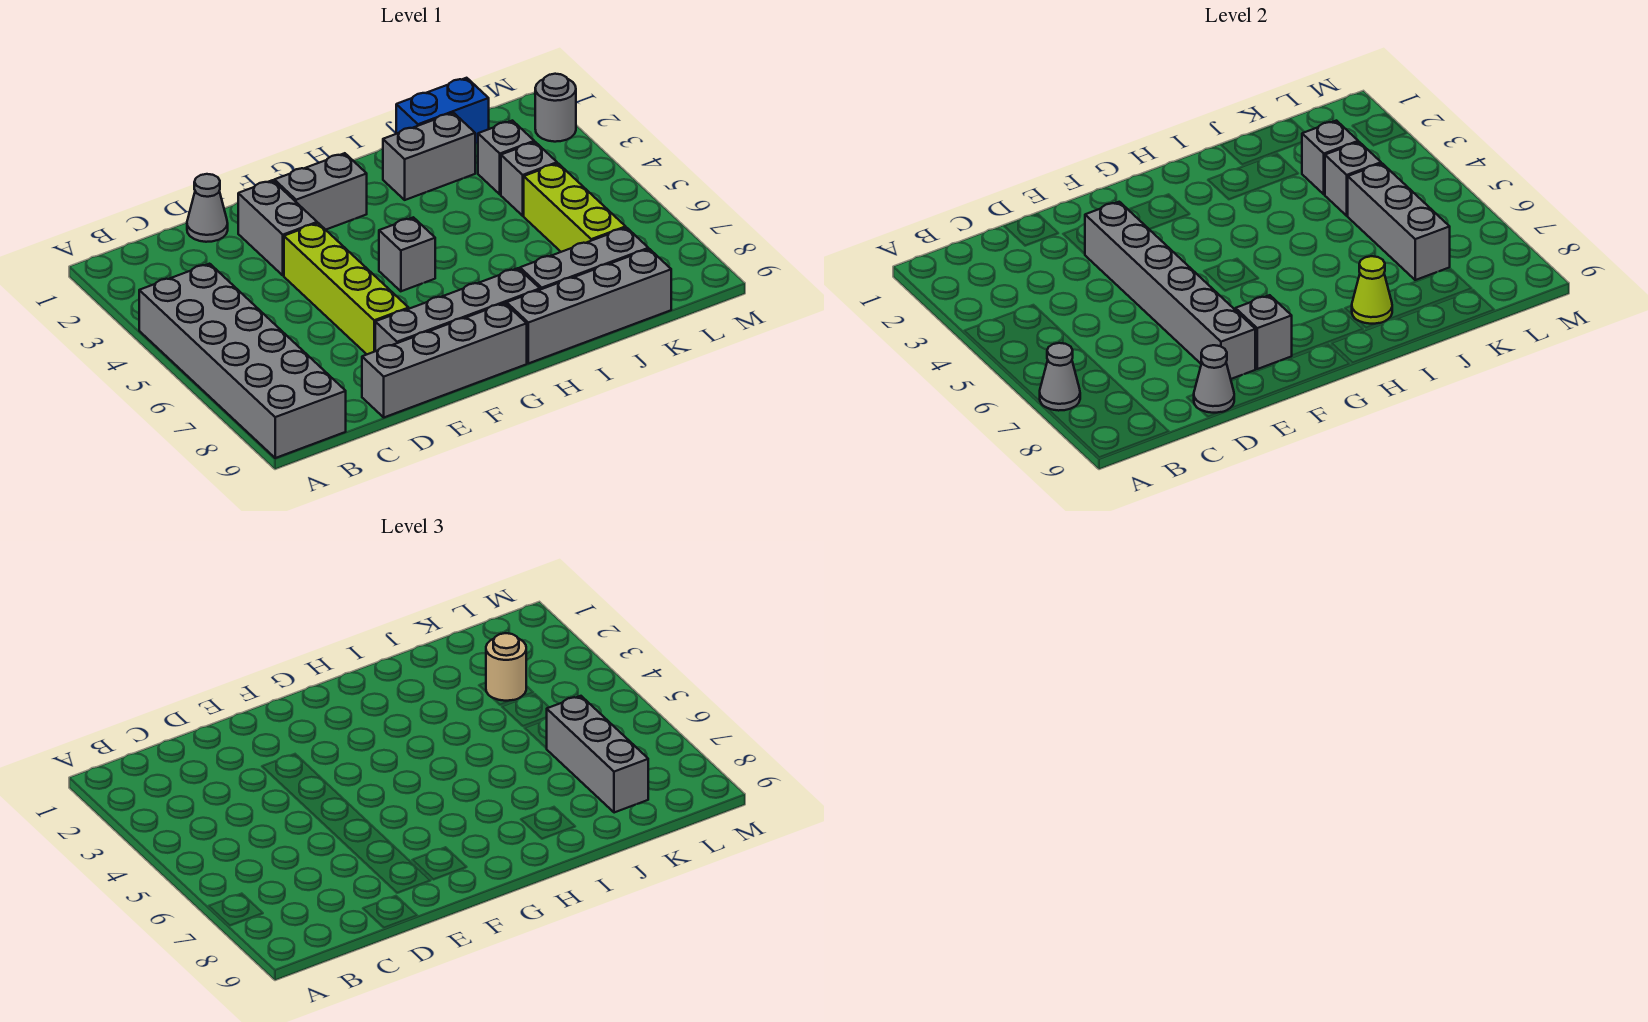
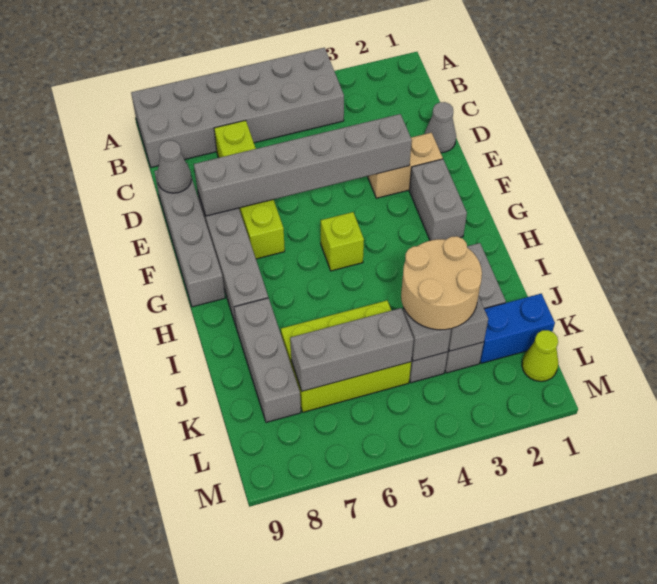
grey 1x1 cone [1040,343,1080,411] -> none
grey 1x2 brick [238,180,317,276] -> tan 1x2 brick [368,133,443,198]
lime 1x4 brick [284,223,409,354] -> lime 1x4 brick turned to [214,120,285,259]
grey 1x1 brick [1235,295,1292,369] -> none
grey 1x1 brick [379,217,435,291] -> lime 1x1 brick [321,212,364,271]
grey 1x4 brick [507,249,671,363] -> none
lime 1x1 cone [1352,256,1392,324] -> lime 1x1 cone moved to [522,330,558,381]
blue 1x2 brick [396,78,489,144] -> blue 1x2 brick turned to [480,294,555,363]
tan 1x1 round brick [486,633,526,701] -> tan 2x2 round brick [401,236,482,330]
lime 1x3 brick [524,164,626,252] -> lime 2x3 brick [281,300,411,412]
grey 1x3 brick [546,696,648,813] -> none
grey 1x1 round brick [535,74,576,142] -> none

